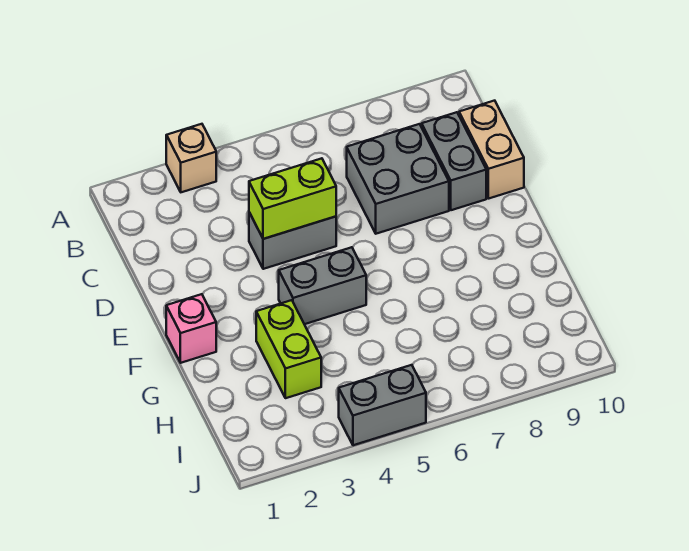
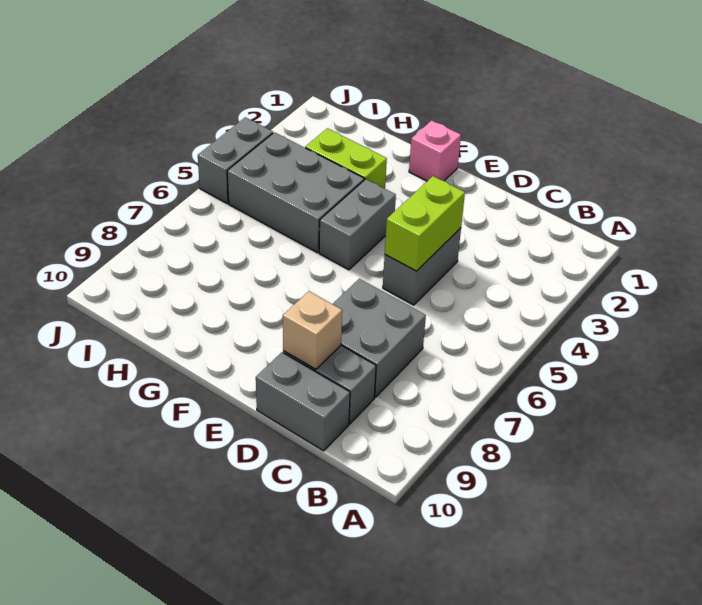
tan 1x1 brick [166,124,216,192] -> tan 1x1 brick moved to [283,291,342,369]
tan 1x2 brick [459,101,524,199] -> grey 1x2 brick [256,352,350,451]
none -> grey 2x3 brick [227,132,364,253]

